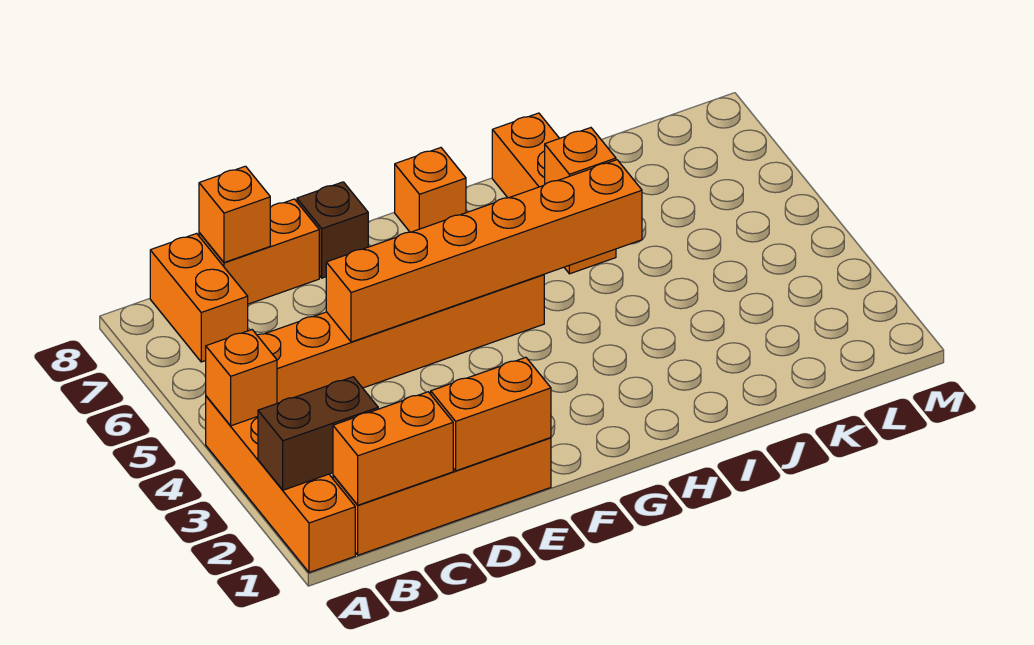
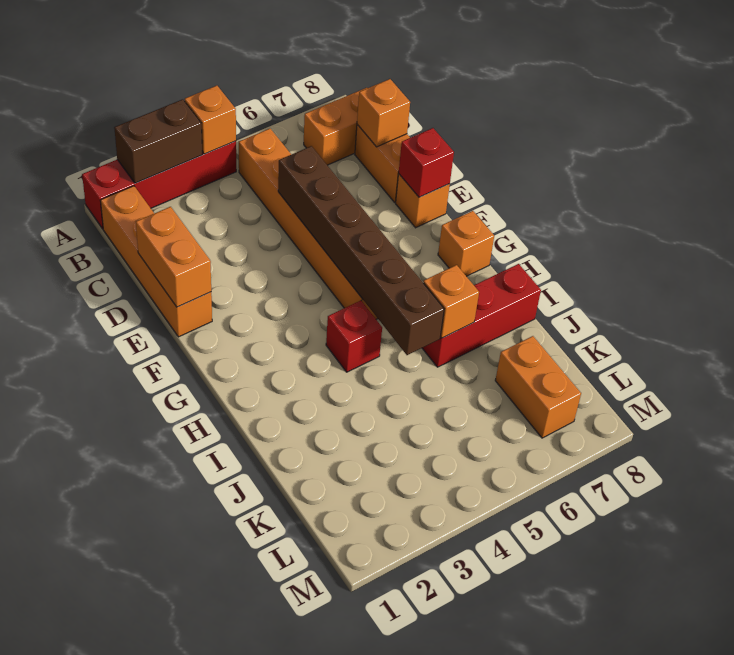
orange 1x4 brick [206,396,355,572] -> red 1x4 brick [82,141,236,229]
brown 1x2 brick [258,377,378,490] -> brown 1x2 brick turned to [114,99,202,183]
orange 1x2 brick [333,392,453,505] -> orange 1x2 brick moved to [495,336,581,438]
orange 1x6 brick [326,160,642,342] -> brown 1x6 brick [278,146,444,355]
brown 1x1 brick [297,182,368,278] -> orange 1x1 brick [396,174,450,228]
none -> red 1x1 brick [399,128,454,197]
none -> red 1x1 brick [326,301,382,372]
orange 1x3 brick [492,113,616,274] -> red 1x3 brick [422,264,541,367]

